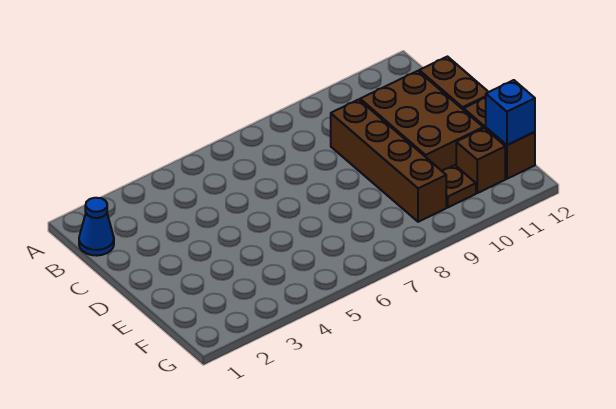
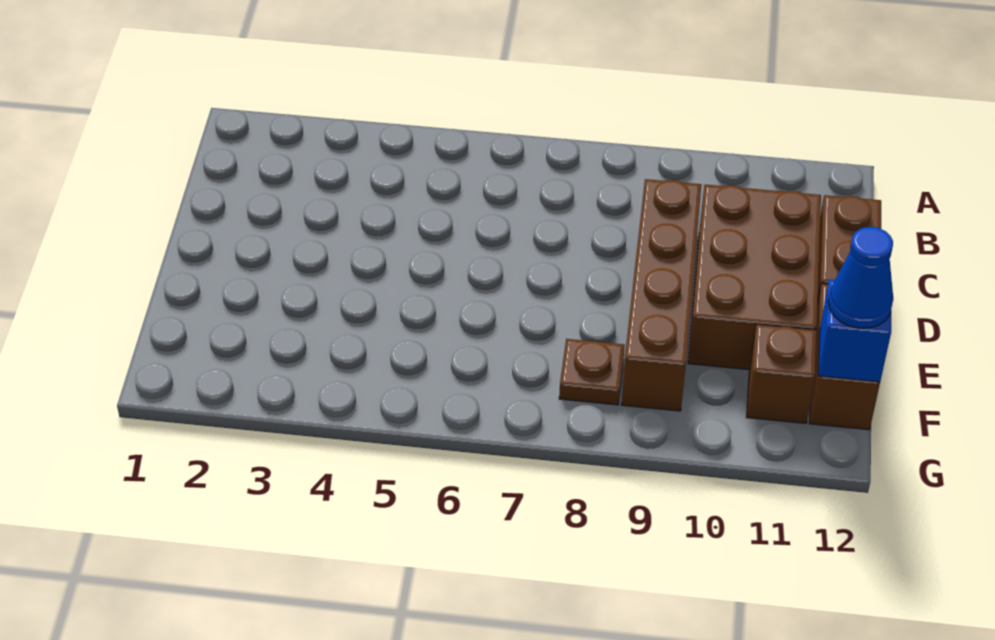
blue 1x1 cone [79,198,114,256] -> blue 1x1 cone moved to [828,227,893,328]
brown 1x1 plate [442,165,476,207] -> brown 1x1 plate moved to [559,339,625,405]

